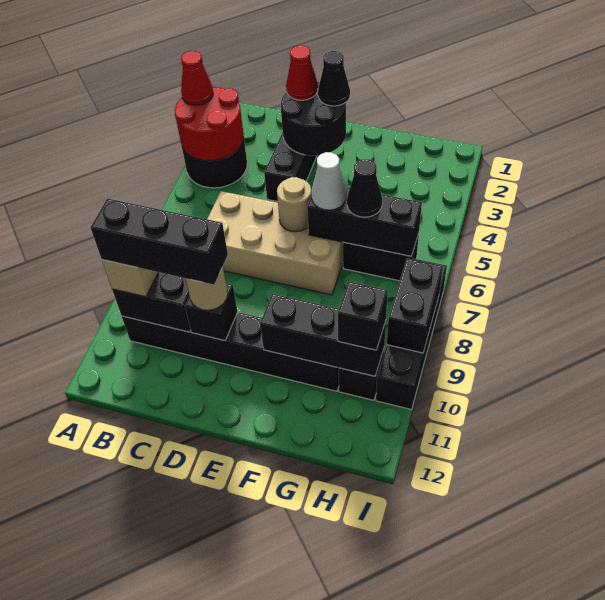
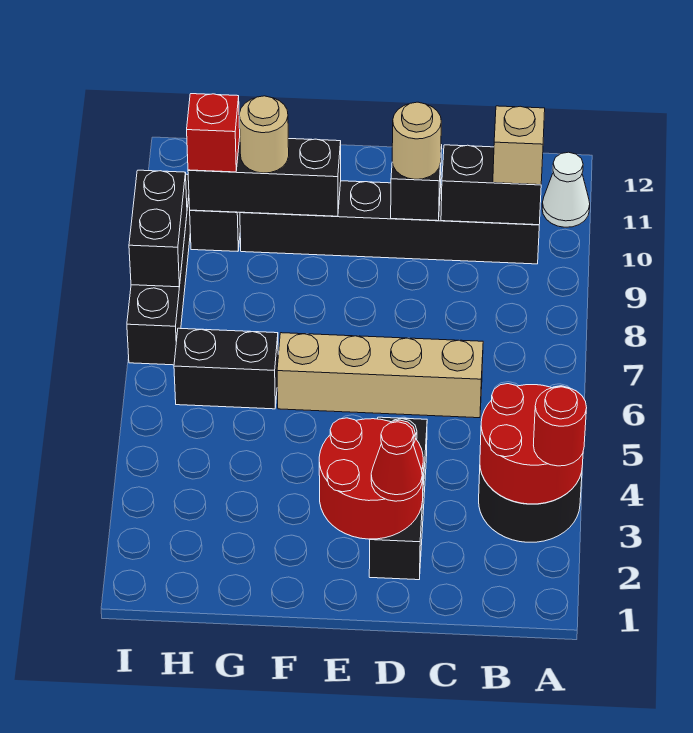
red 1x1 cone [181,51,213,105] -> red 1x1 round brick [534,387,587,466]
black 1x3 brick [91,198,228,285] -> none
tan 2x4 brick [207,191,343,295] -> tan 1x4 brick [277,333,483,418]
black 2x2 round brick [281,82,346,156] -> red 2x2 round brick [319,418,423,539]
black 1x1 cone [318,51,350,106] -> none
tan 1x1 round brick [277,177,311,232] -> tan 1x1 round brick moved to [239,96,289,173]
black 1x3 brick [307,187,422,256] -> none
white 1x1 cone [311,152,346,210] -> white 1x1 cone moved to [542,152,590,227]
black 1x1 cone [347,159,382,217] -> none
black 1x1 brick [338,282,388,350] -> red 1x1 brick [187,94,240,172]

